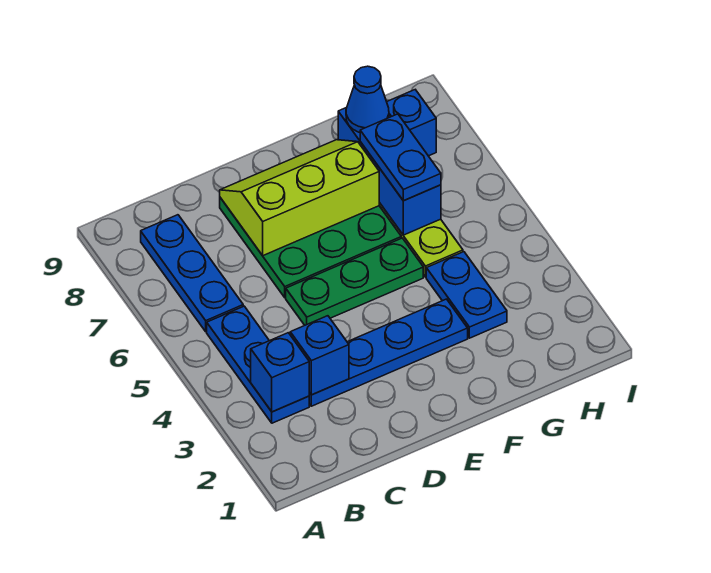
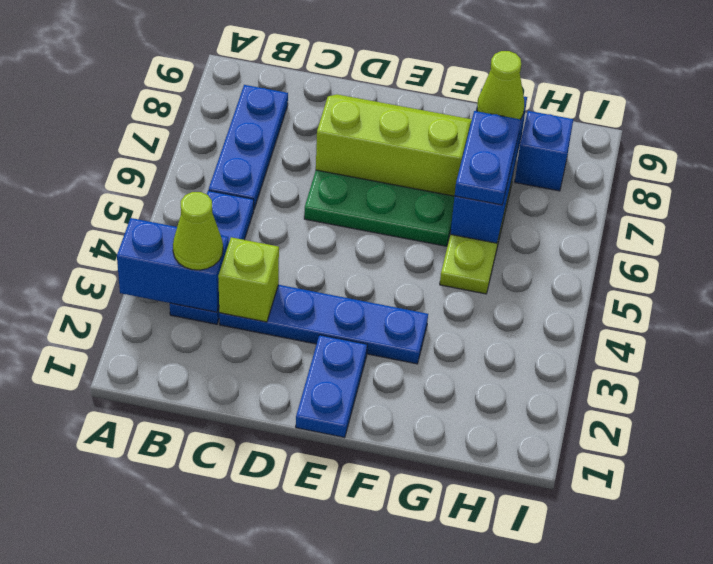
blue 1x1 brick [251,333,309,412] -> blue 1x2 brick [117,218,229,312]
none -> lime 1x1 cone [173,192,223,270]
blue 1x1 brick [290,316,349,395] -> lime 1x1 brick [218,237,279,322]
green 1x3 plate [286,238,423,325] -> none
blue 1x2 plate [426,252,507,338] -> blue 1x2 plate moved to [296,335,367,438]
blue 1x1 cone [346,66,389,132] -> lime 1x1 cone [477,51,524,119]

